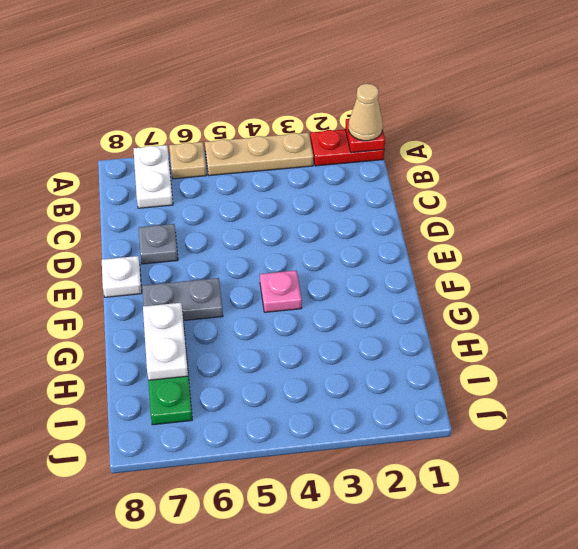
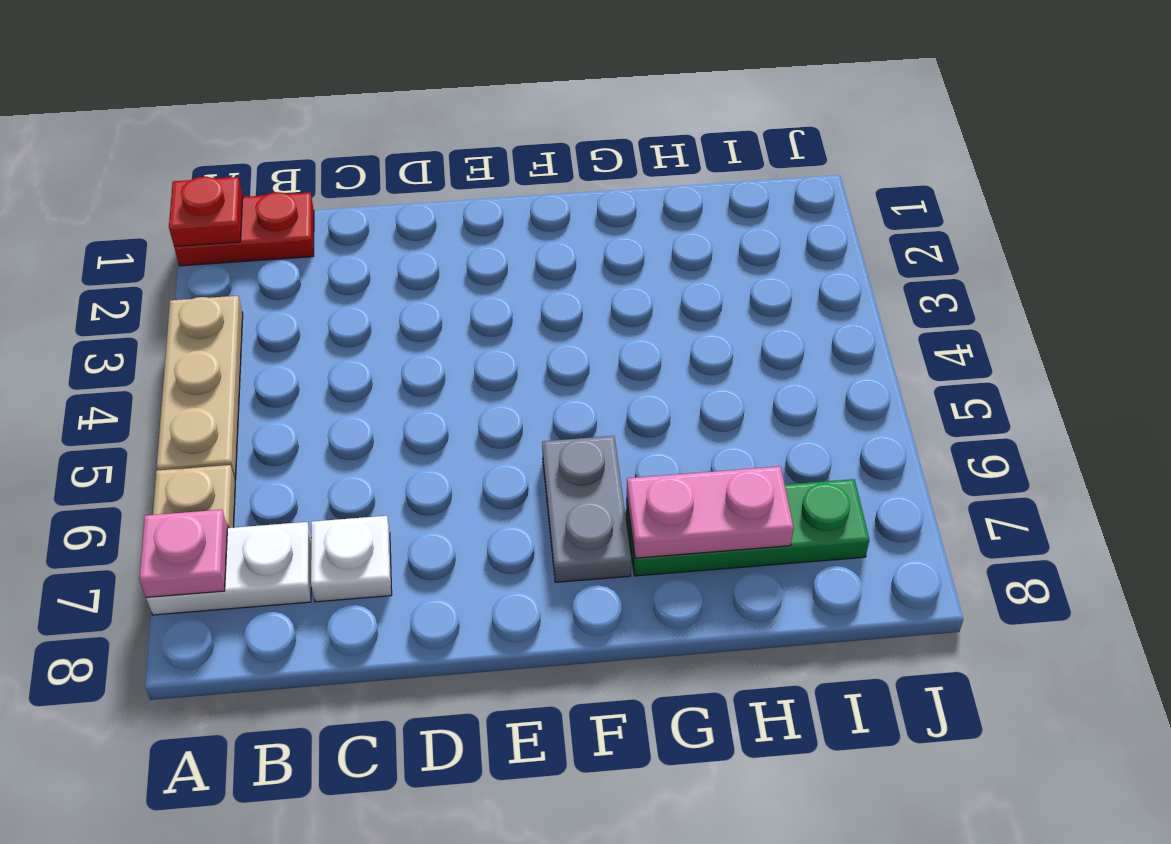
red 1x2 plate [310,129,384,166] -> red 1x2 plate turned to [174,192,314,266]
tan 1x1 cone [349,84,383,141] -> none
grey 1x1 plate [139,224,178,264] -> none
white 1x1 plate [102,256,142,297] -> white 1x1 plate moved to [311,516,392,602]
pink 1x1 plate [260,271,302,312] -> pink 1x1 plate moved to [139,510,228,597]
white 1x2 plate [143,303,188,380] -> pink 1x2 plate [627,466,794,558]

